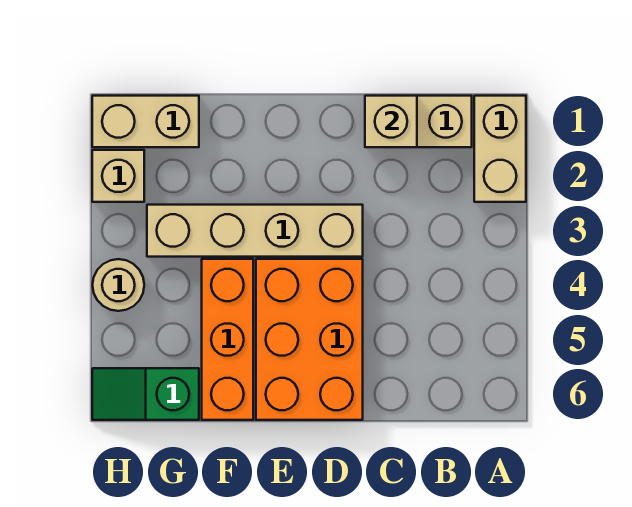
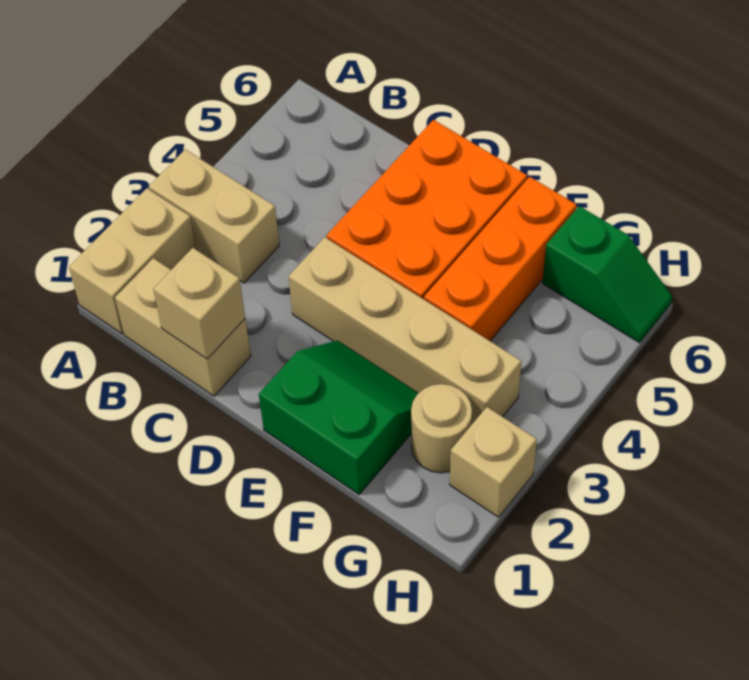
none -> green 2x2 slope [259,340,418,494]
tan 1x2 brick [92,96,199,147] -> tan 1x2 brick moved to [149,149,279,283]
tan 1x1 round brick [93,259,144,311] -> tan 1x1 round brick moved to [411,384,472,473]

